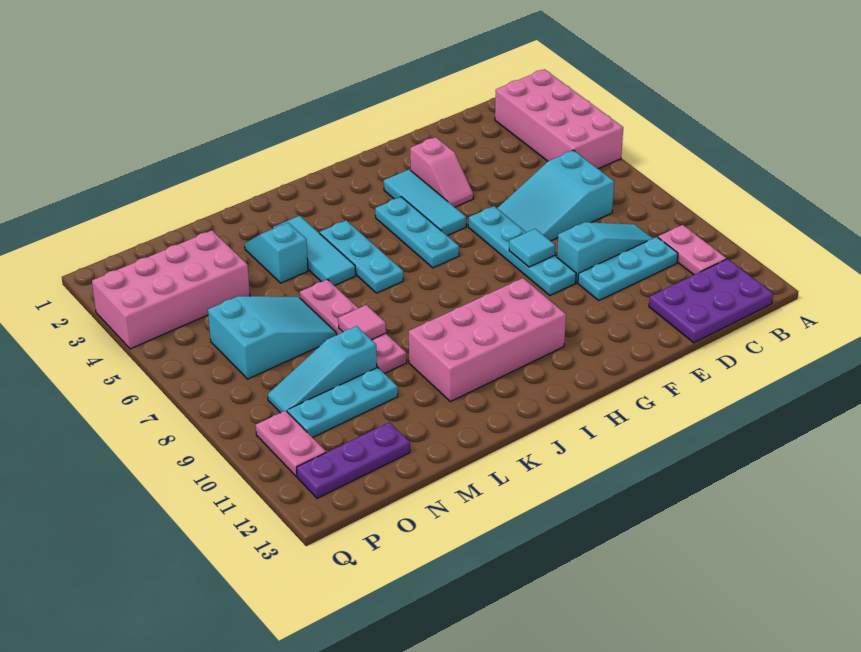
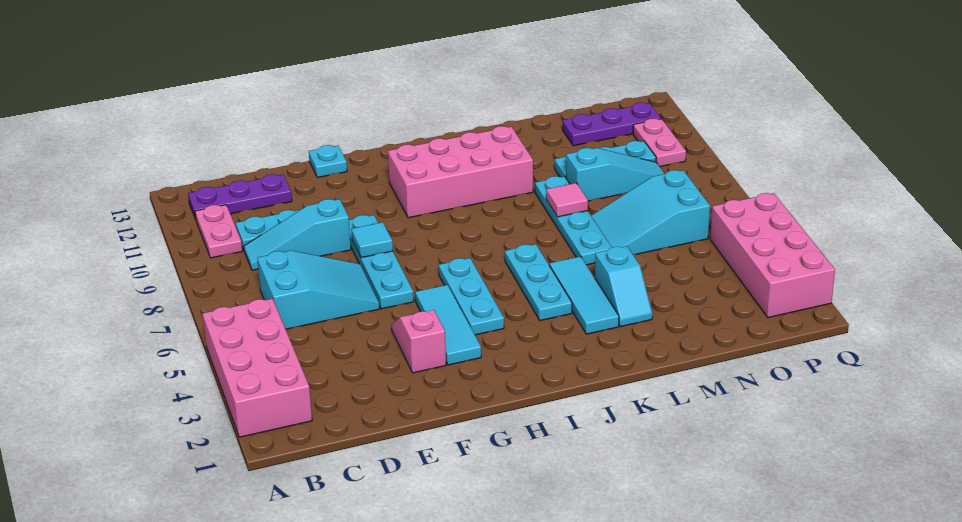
purple 2x3 plate [649,259,773,343] -> purple 1x3 plate [188,174,292,219]
none -> cyan 1x1 plate [309,145,347,177]
pink 1x4 plate [300,280,407,373] -> cyan 1x4 plate [535,176,612,265]
pink 2x4 brick [92,230,250,349] -> pink 2x4 brick turned to [710,193,835,318]

